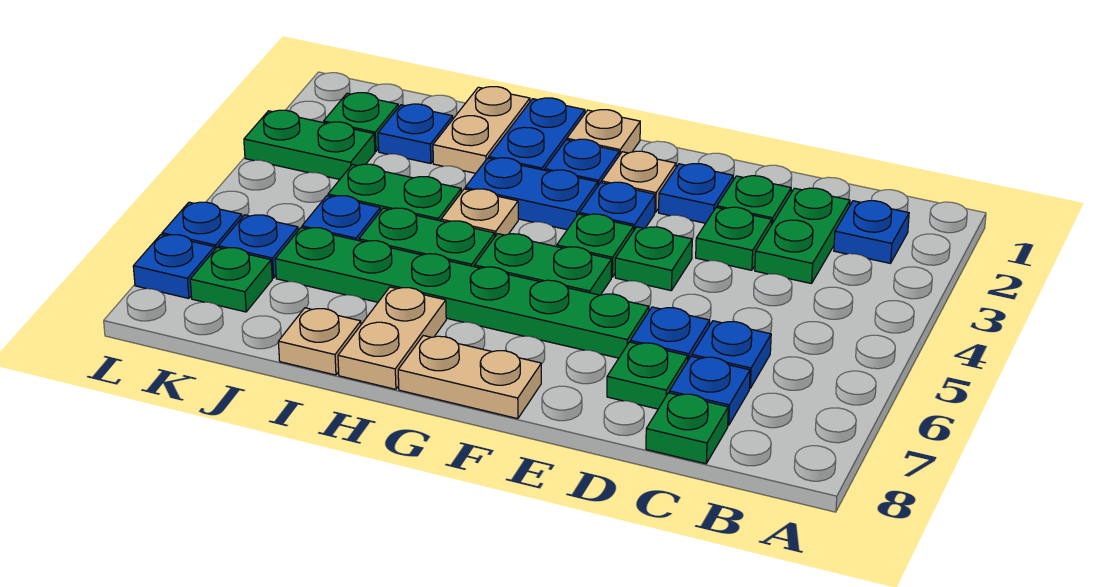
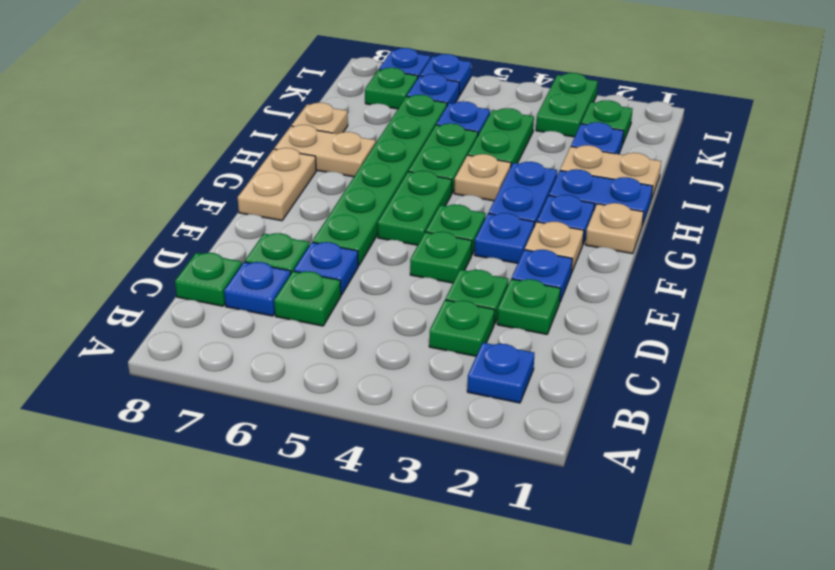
green 1x2 plate [755,188,850,284] -> green 1x1 plate [429,300,495,356]
blue 1x1 plate [692,321,771,388] -> green 1x1 plate [274,271,341,326]

